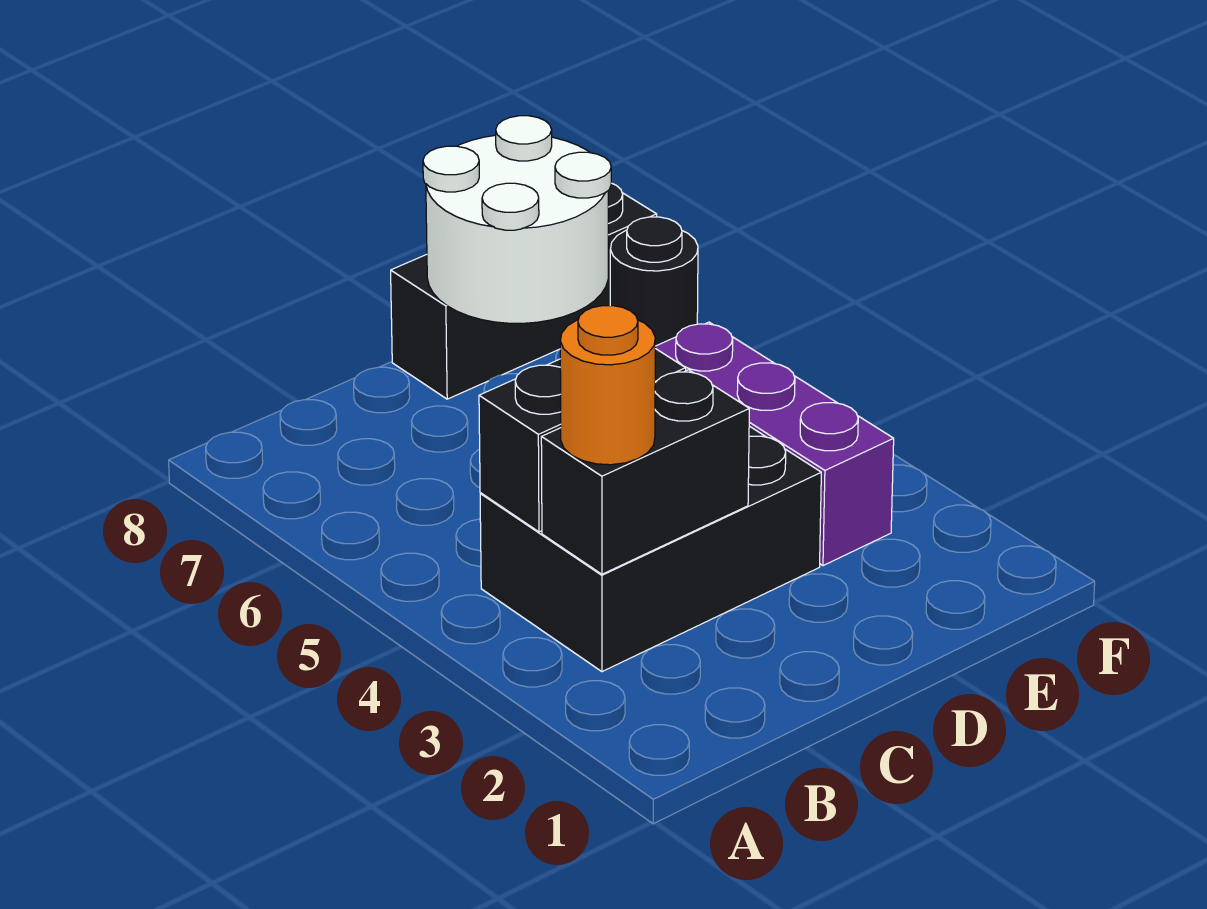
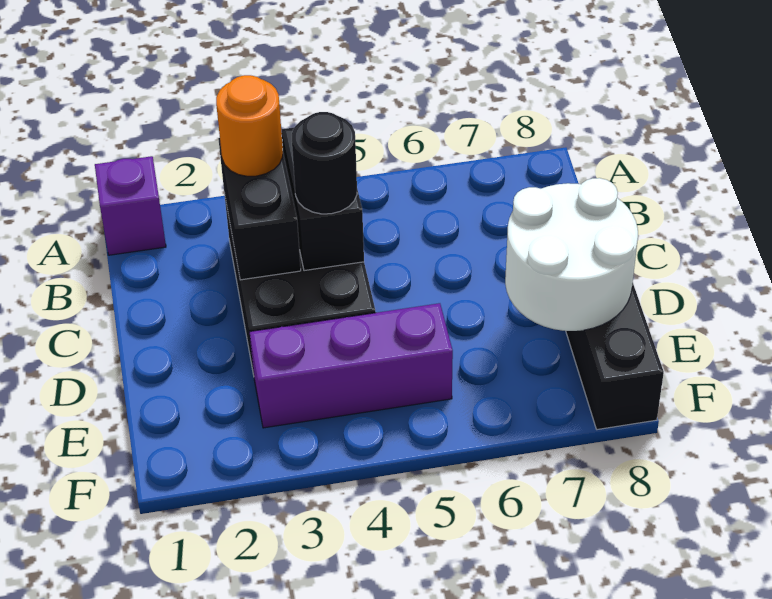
none -> purple 1x1 brick [95,156,166,255]
black 1x1 round brick [610,217,698,346] -> black 1x1 round brick moved to [292,112,357,214]

